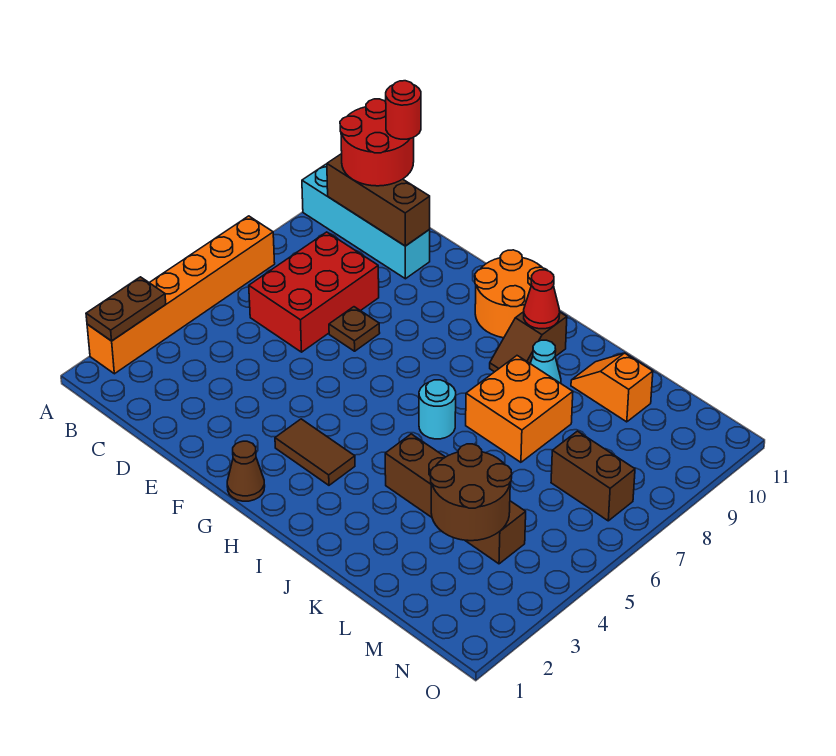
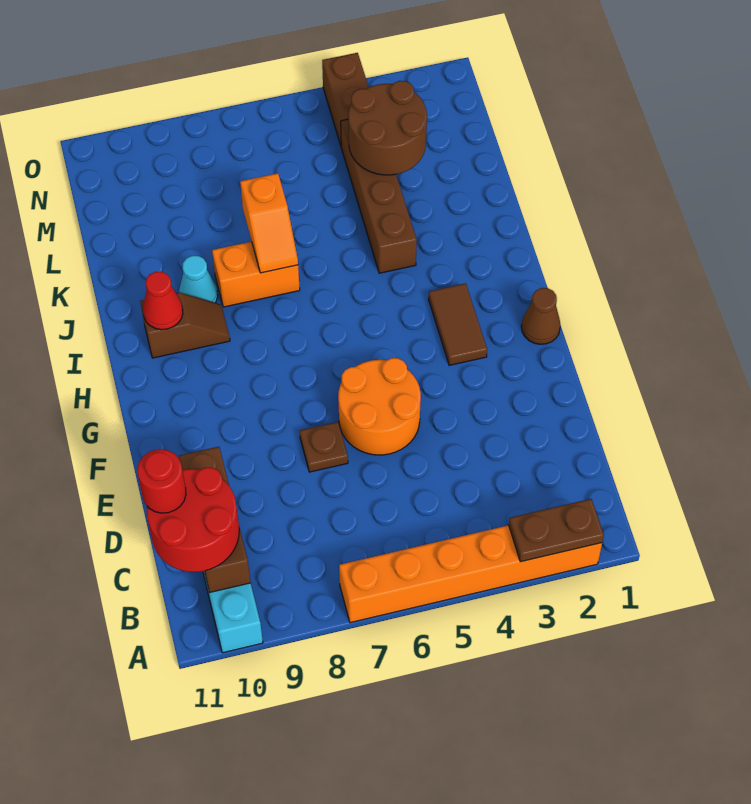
red 2x3 brick [249,232,379,352] -> none
orange 2x2 round brick [475,250,548,338] -> orange 2x2 round brick moved to [338,358,421,455]
cyan 1x1 round brick [419,380,456,439] -> none
orange 2x2 brick [466,356,573,462] -> orange 1x2 brick [212,242,300,307]
orange 1x2 slope [571,353,653,422] -> orange 1x2 slope moved to [240,173,298,273]
brown 1x2 brick [551,431,635,521] -> brown 1x2 brick moved to [322,53,369,145]

